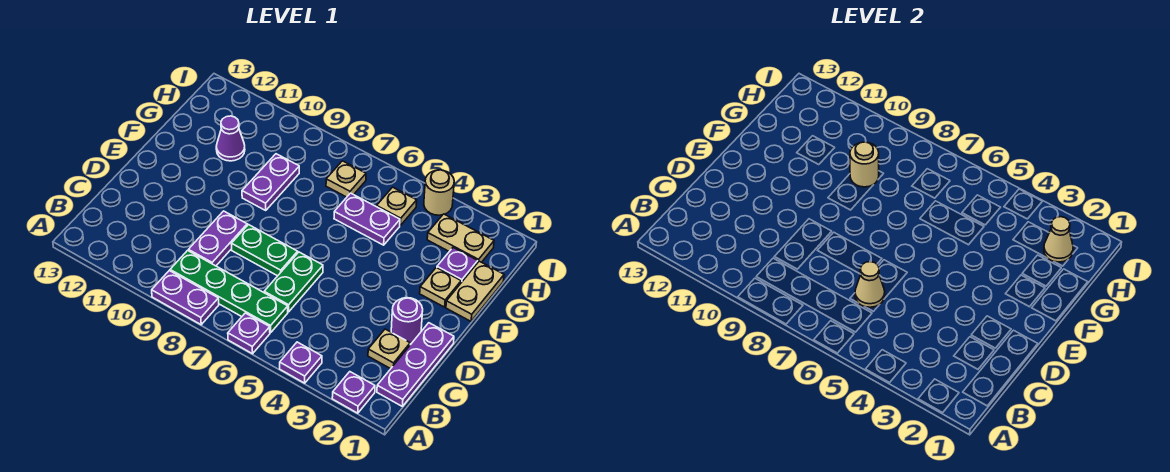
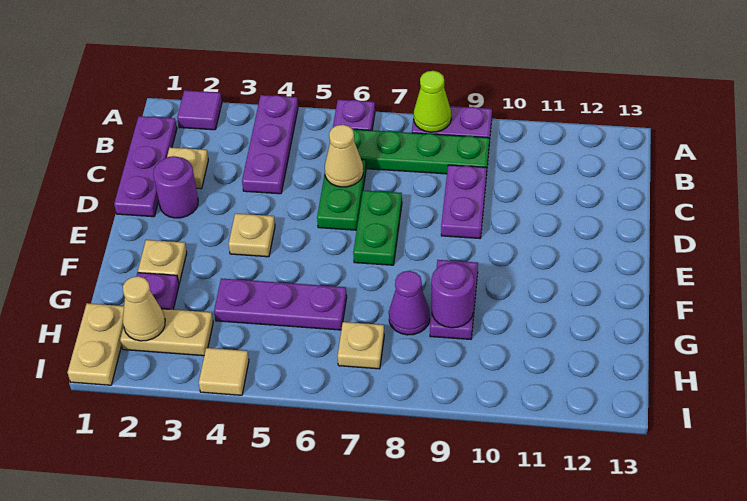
purple 1x1 plate [332,372,375,413] -> purple 1x1 tile [177,90,222,130]
purple 1x1 plate [280,342,322,383] -> purple 1x3 plate [242,95,298,194]
none -> lime 1x1 cone [414,71,451,132]
green 1x2 plate [231,225,298,276] -> green 1x2 plate turned to [353,190,402,265]
tan 1x2 plate [446,261,504,321] -> tan 1x2 plate moved to [67,303,124,385]
purple 1x2 plate [334,193,400,245] -> purple 1x3 plate [214,279,347,330]
tan 1x1 round brick [850,142,879,187] -> purple 1x1 round brick [432,263,474,328]
purple 1x1 cone [216,116,245,161] -> purple 1x1 cone moved to [389,271,430,335]
tan 1x1 plate [377,187,417,225] -> tan 1x1 plate moved to [229,213,275,257]
tan 1x1 round brick [424,170,454,215] -> tan 1x1 tile [199,348,249,395]

